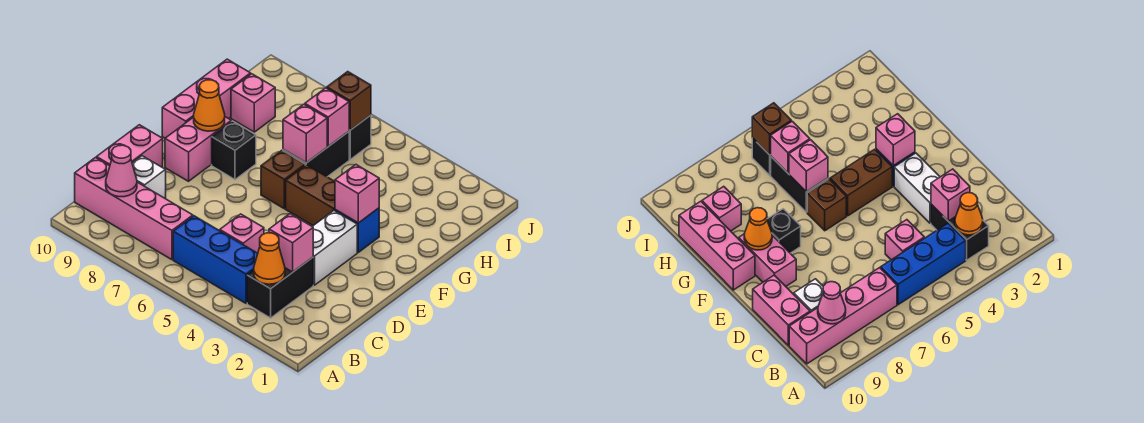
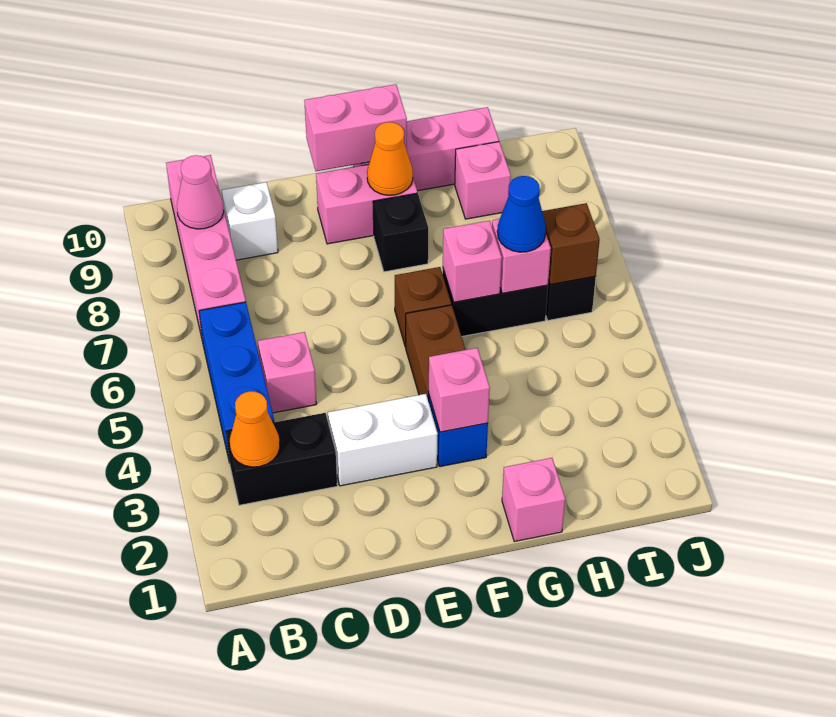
pink 1x1 brick [269,214,313,272] -> pink 1x1 brick moved to [502,458,565,541]
pink 1x2 brick [96,125,163,168] -> pink 1x2 brick moved to [304,84,407,171]
none -> blue 1x1 cone [497,176,546,252]

